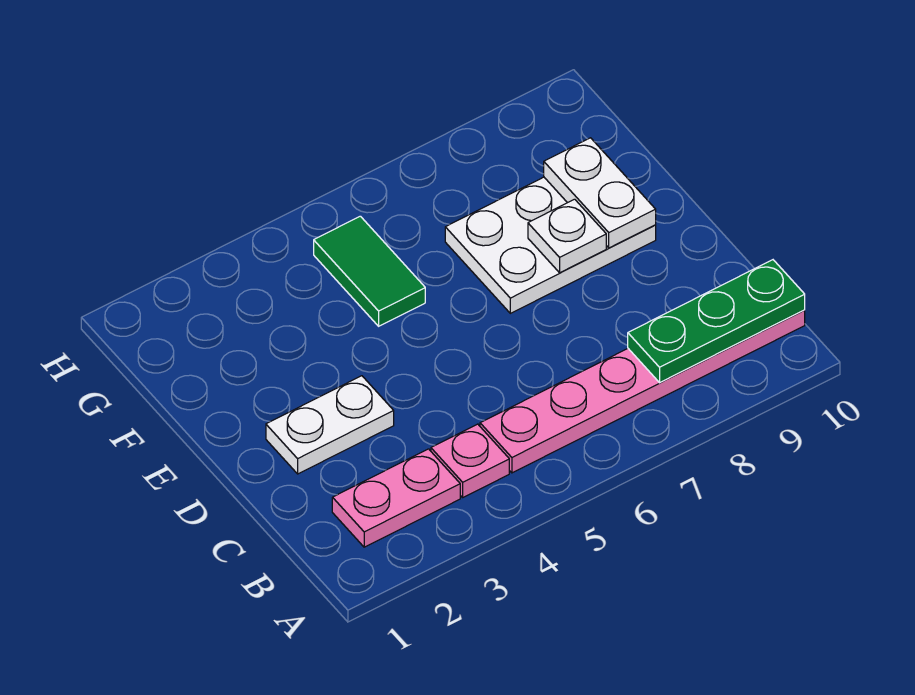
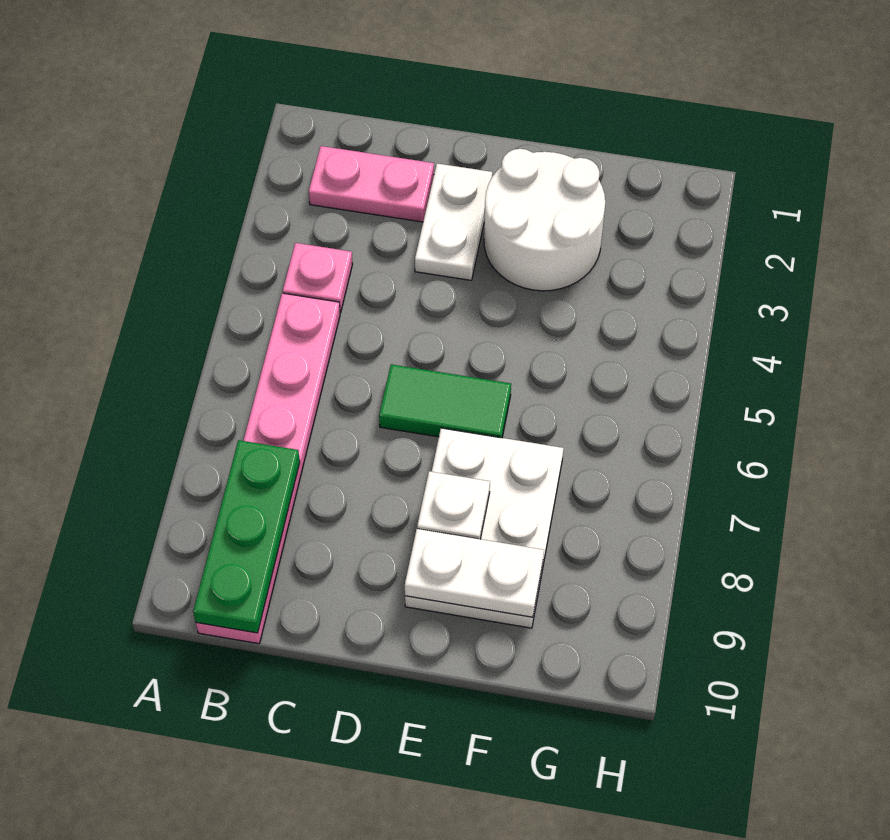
pink 1x2 plate [332,449,460,547] -> pink 1x2 plate turned to [309,146,434,222]
none -> white 2x2 round brick [484,149,605,291]
green 1x2 tile [314,216,425,326] -> green 1x2 tile moved to [379,364,511,438]

